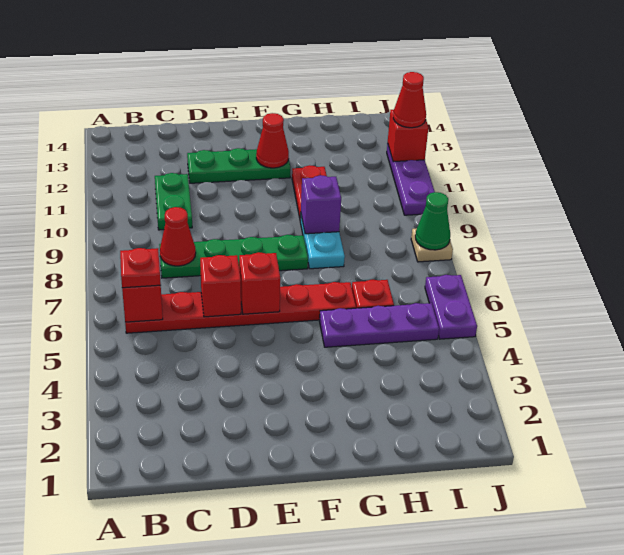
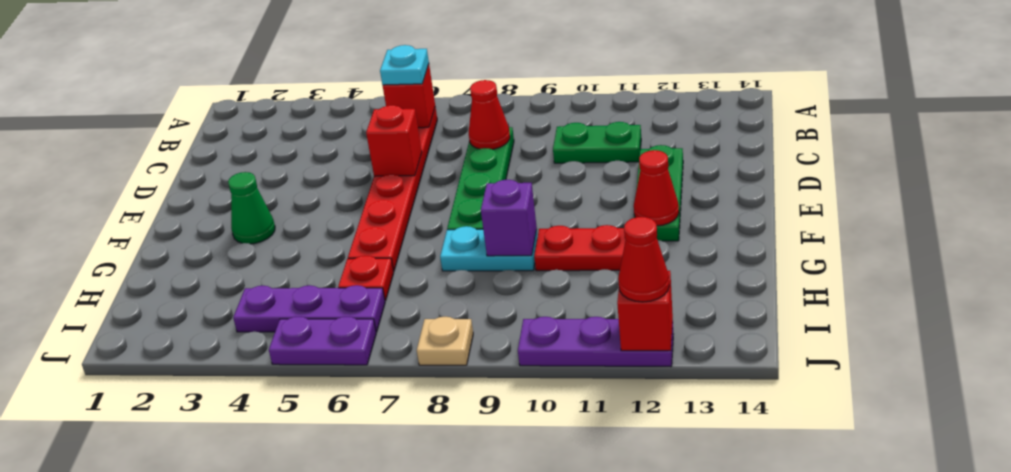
red 1x1 plate [120,248,161,288] -> cyan 1x1 plate [380,45,429,85]
red 1x1 brick [239,252,280,314] -> none
purple 1x3 plate [319,303,439,347] -> purple 1x3 plate turned to [233,285,385,332]
green 1x1 cone [415,192,450,250] -> green 1x1 cone moved to [228,172,275,244]

